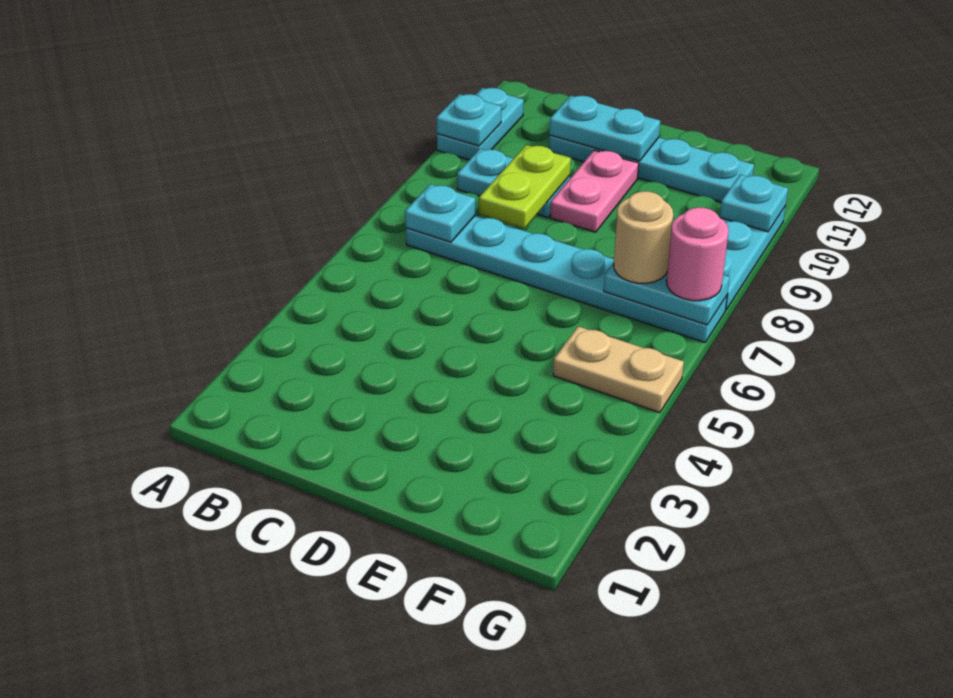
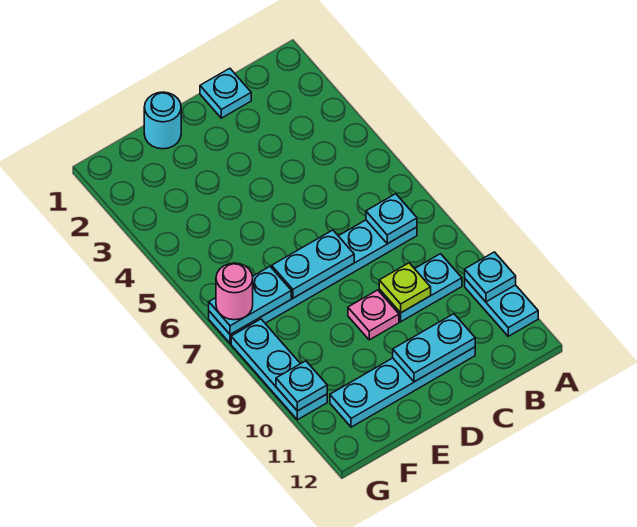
none -> cyan 1x1 plate [200,68,251,118]
lime 1x2 plate [479,145,571,229] -> lime 1x1 plate [379,263,431,313]
none -> cyan 1x2 plate [272,230,354,298]
pink 1x2 plate [550,150,639,232] -> pink 1x1 plate [348,290,399,340]
none -> cyan 1x1 round brick [144,92,181,149]
tan 1x2 plate [553,326,684,413] -> none
tan 1x1 round brick [614,191,673,284] -> none

